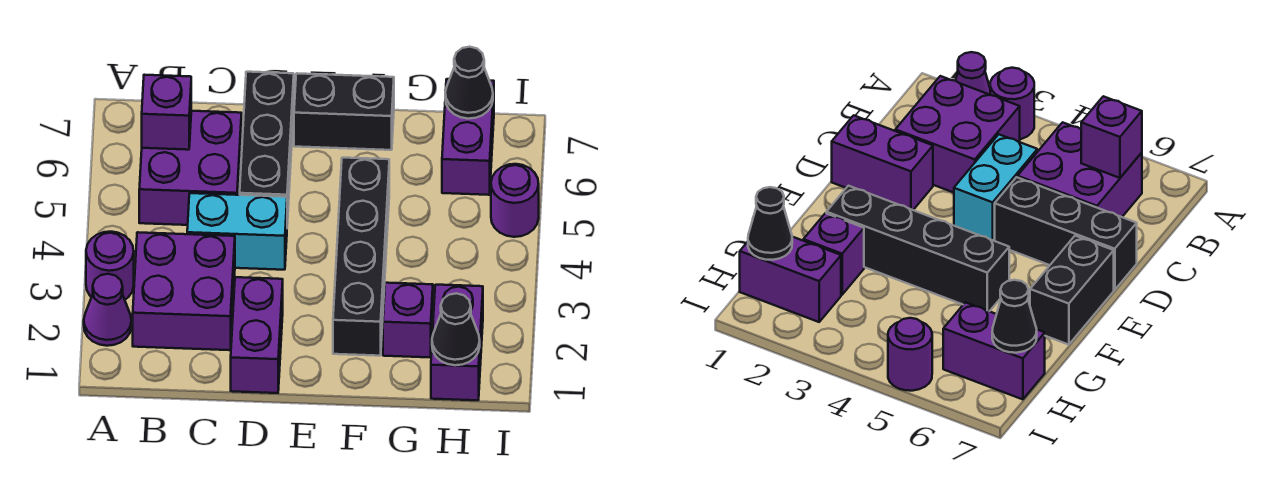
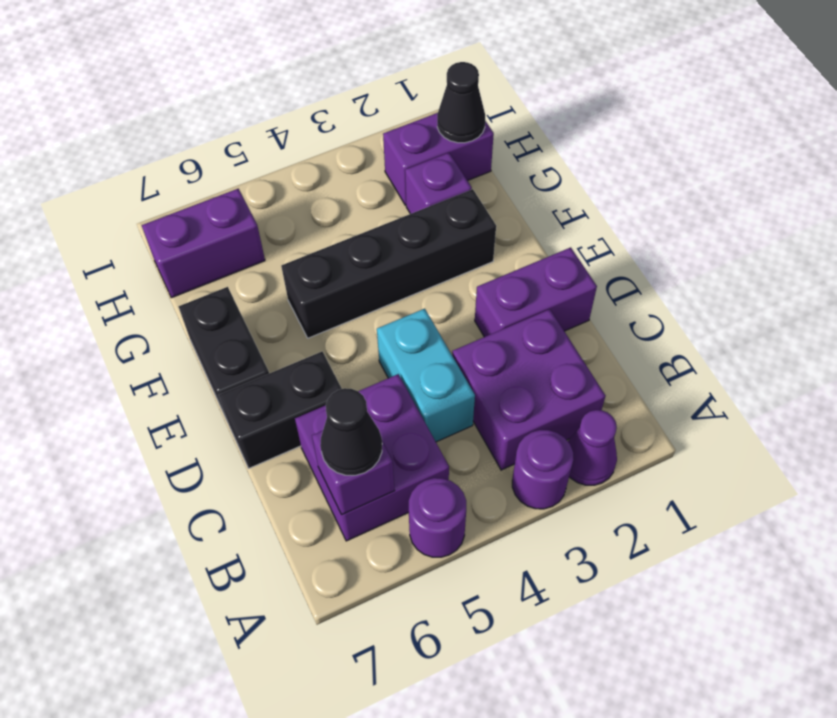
black 1x3 brick [240,72,294,224] -> black 1x2 brick [219,352,342,468]
black 1x1 cone [445,47,493,119] -> black 1x1 cone moved to [320,388,382,475]
purple 1x1 round brick [491,164,539,237] -> purple 1x1 round brick moved to [409,478,466,557]

